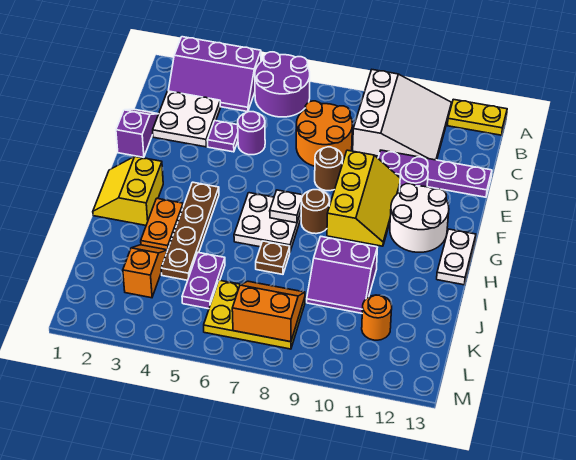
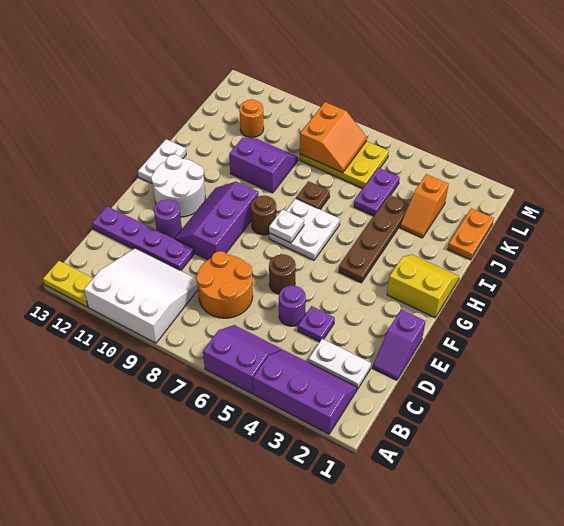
purple 2x2 round brick [255,52,310,117] -> purple 2x2 slope [203,325,282,394]
white 3x3 slope [353,70,452,160] -> white 3x3 slope turned to [84,248,198,343]
white 2x2 plate [153,91,221,147] -> white 1x2 plate [308,339,371,389]
brown 1x1 round brick [315,147,343,191] -> brown 1x1 round brick moved to [269,254,296,294]
yellow 2x3 slope [327,150,400,246] -> purple 2x3 slope [174,181,258,260]
yellow 2x2 slope [93,157,163,225] -> yellow 2x2 slope turned to [387,254,459,318]
orange 1x2 plate [141,198,183,250] -> orange 1x2 plate moved to [448,208,494,260]
orange 2x2 slope [232,281,305,342] -> orange 2x2 slope turned to [300,102,367,173]

